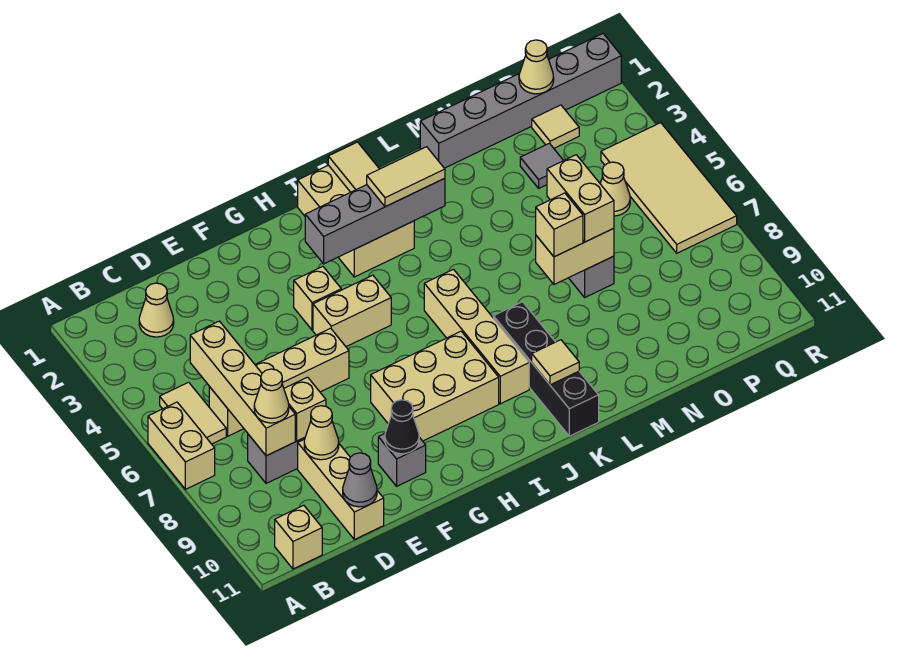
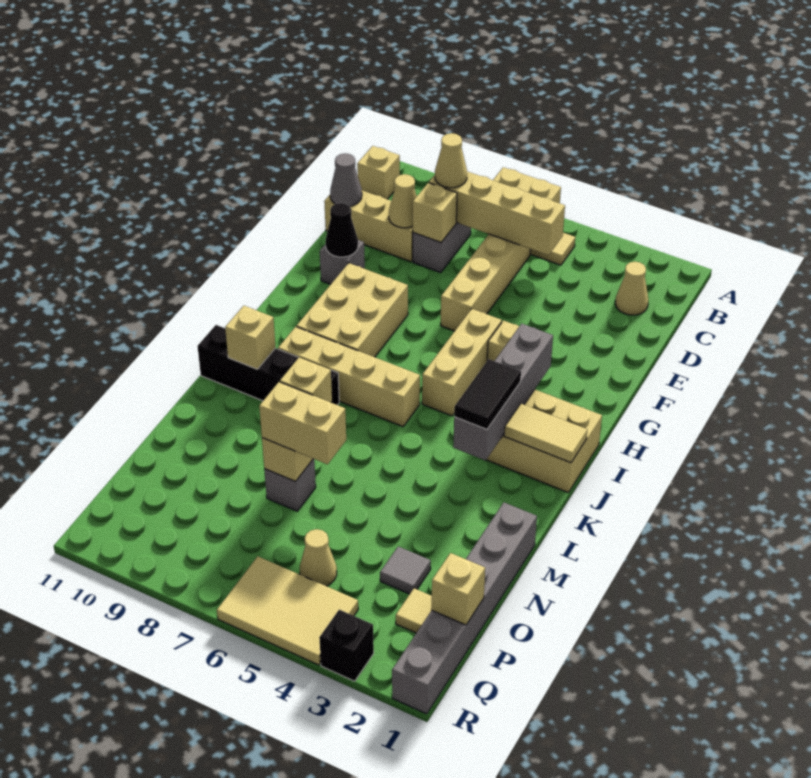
tan 1x2 brick [313,275,391,347] -> tan 1x3 brick [422,309,502,416]
tan 1x2 tile [367,147,445,207] -> black 1x2 tile [454,359,521,429]
tan 1x1 tile [532,340,579,385] -> tan 1x1 brick [225,306,276,369]
tan 1x1 cone [519,40,554,94] -> tan 1x1 brick [431,553,485,625]
tan 2x4 tile [601,123,737,253] -> tan 2x3 tile [217,556,358,665]
none -> black 1x1 brick [319,610,374,681]

